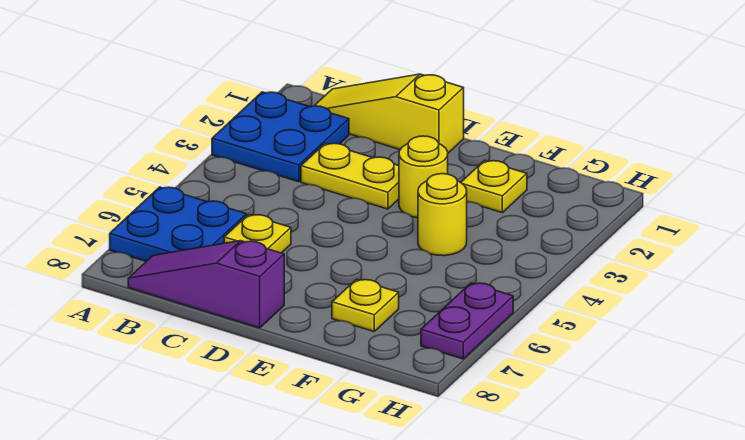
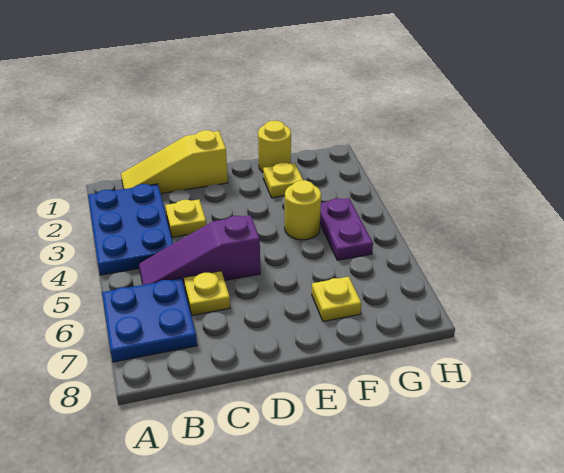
blue 2x2 plate [212,92,349,182] -> blue 2x3 plate [88,184,173,275]
purple 1x3 slope [128,241,284,328] -> purple 1x3 slope moved to [139,215,260,288]
yellow 1x2 plate [301,143,399,209] -> yellow 1x1 plate [165,200,206,237]
yellow 1x1 round brick [399,136,448,218] -> yellow 1x1 round brick moved to [258,121,291,172]
purple 1x2 plate [421,283,513,359] -> purple 1x2 plate moved to [320,198,373,260]

